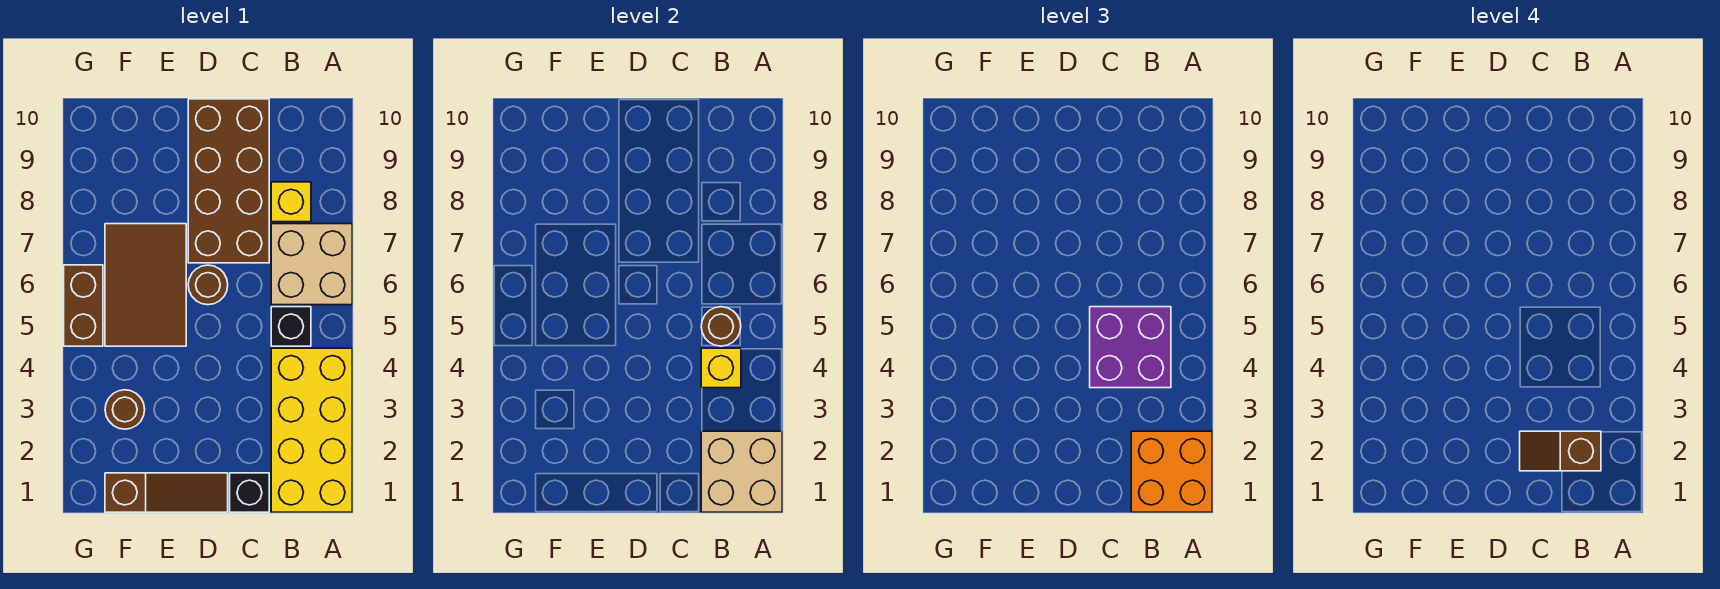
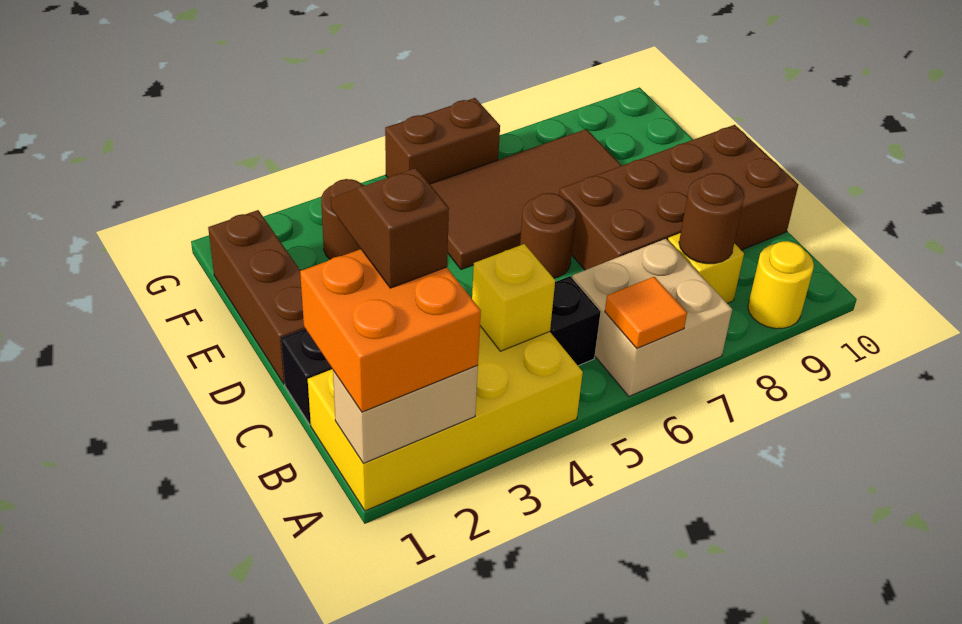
tan 2x2 brick [701,431,782,512] -> tan 1x2 brick [333,366,478,463]
none -> orange 1x1 tile [605,277,687,348]
none -> yellow 1x1 round brick [748,241,814,329]
purple 2x2 brick [1090,307,1171,388] -> none
brown 1x1 round brick [701,307,741,346] -> brown 1x1 round brick moved to [679,173,744,264]
brown 1x3 slope [105,473,228,512] -> brown 1x3 brick [208,210,305,384]
brown 2x3 tile [105,224,186,346] -> brown 2x4 tile [430,129,622,269]

